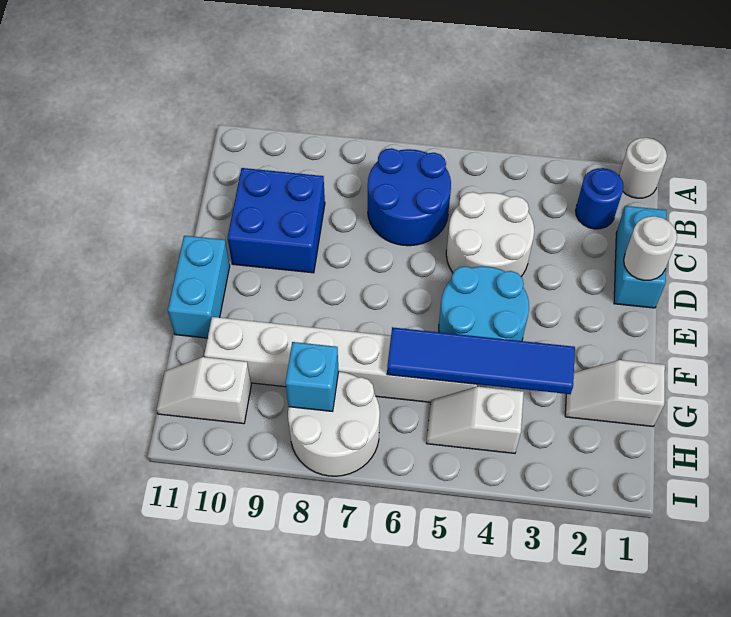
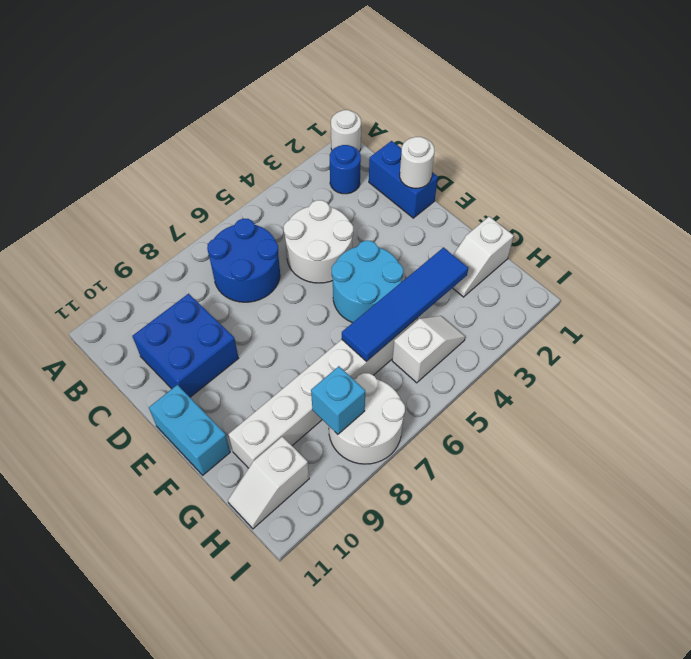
cyan 1x2 brick [614,206,666,308] -> blue 1x2 brick [369,141,438,218]
white 1x2 slope [427,387,524,453] -> white 1x2 slope turned to [392,316,465,383]

